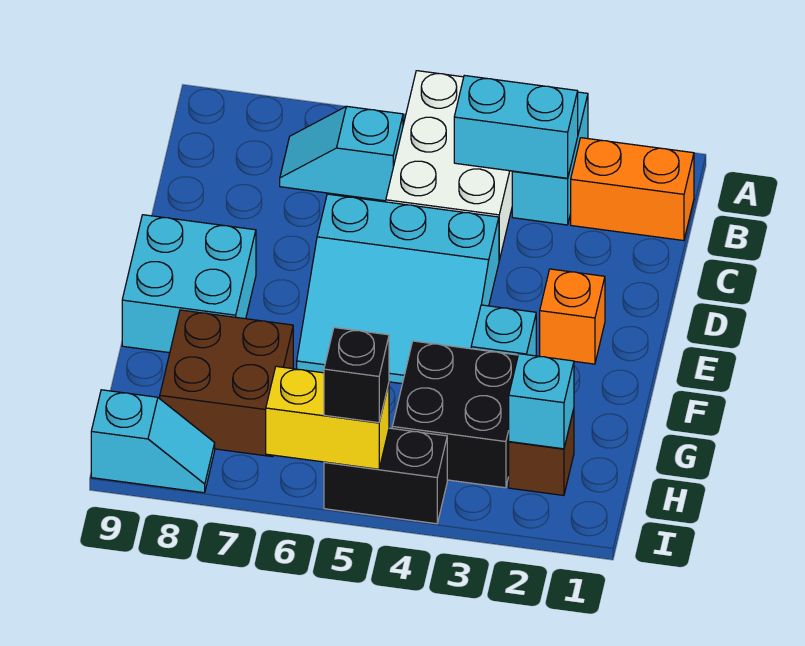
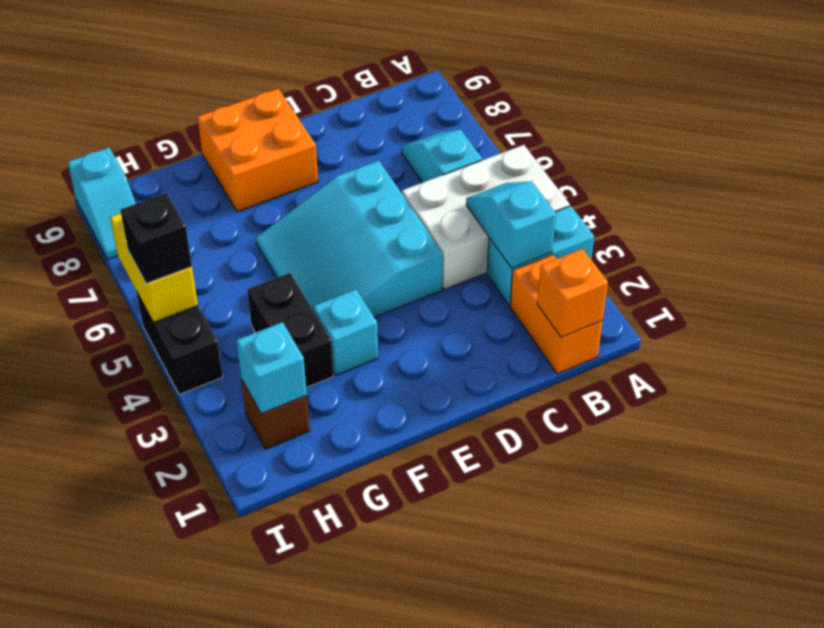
cyan 1x2 brick [454,75,578,178] -> cyan 1x2 slope [466,181,556,268]
orange 1x1 brick [540,269,605,364] -> orange 1x1 brick moved to [537,249,608,337]
cyan 2x2 brick [122,215,256,353] -> orange 2x2 brick [197,89,318,212]
black 2x2 brick [392,341,518,488] -> black 1x2 brick [247,273,334,388]
brown 2x2 brick [160,310,293,457] -> none

